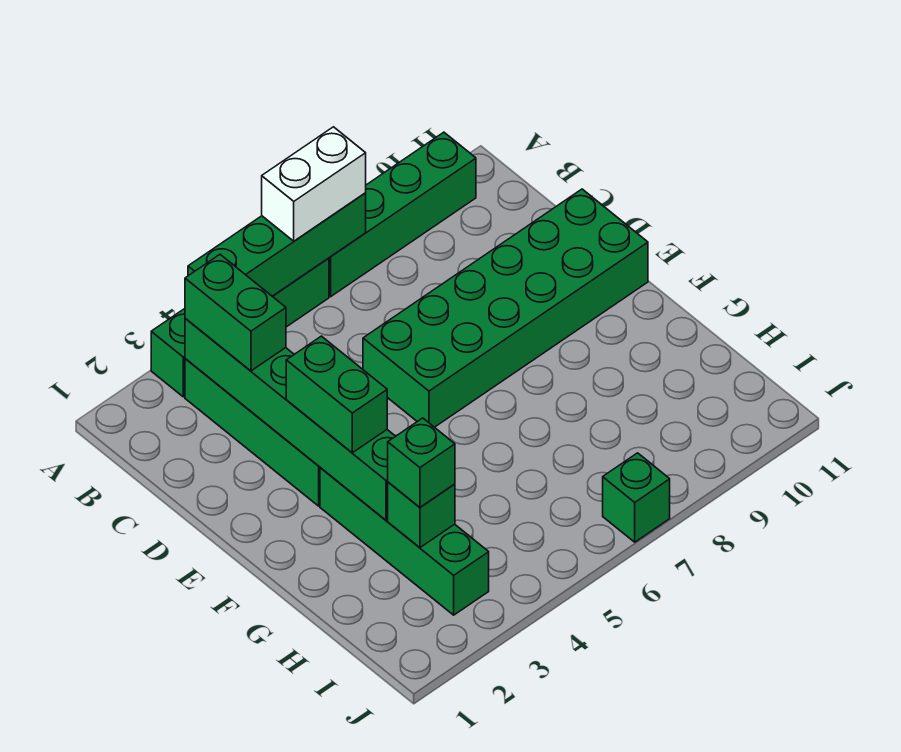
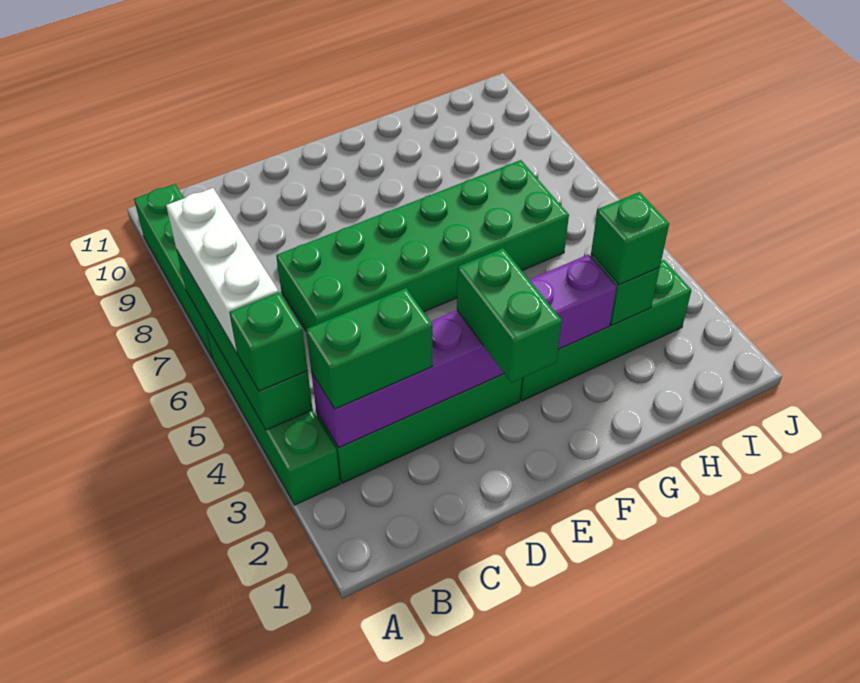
white 1x2 brick [262,127,366,241] -> white 1x3 brick [166,188,278,352]
green 1x6 brick [185,319,396,520] -> purple 1x6 brick [311,254,617,447]
green 2x6 brick [363,189,648,427] -> green 2x6 brick turned to [276,160,569,331]
green 1x2 brick [286,336,387,453] -> green 1x2 brick turned to [457,248,562,383]
green 1x1 brick [603,453,670,542] -> green 1x1 brick moved to [229,292,308,391]

